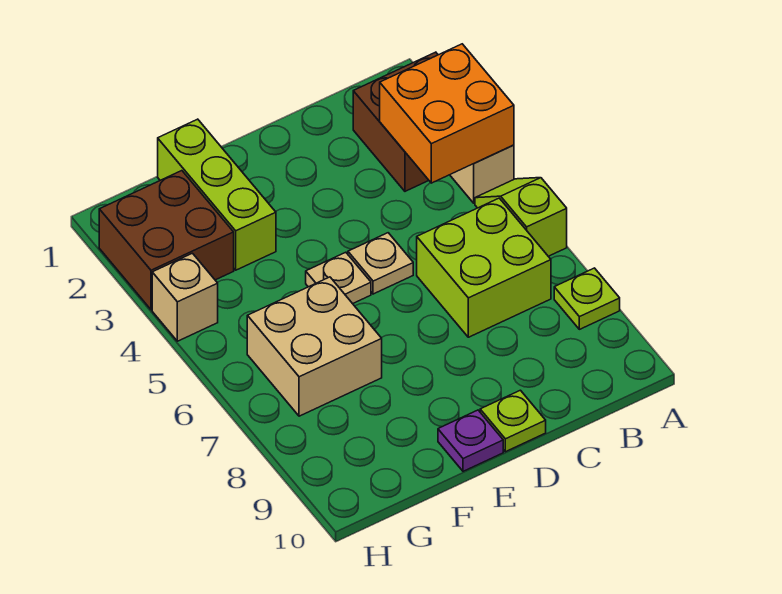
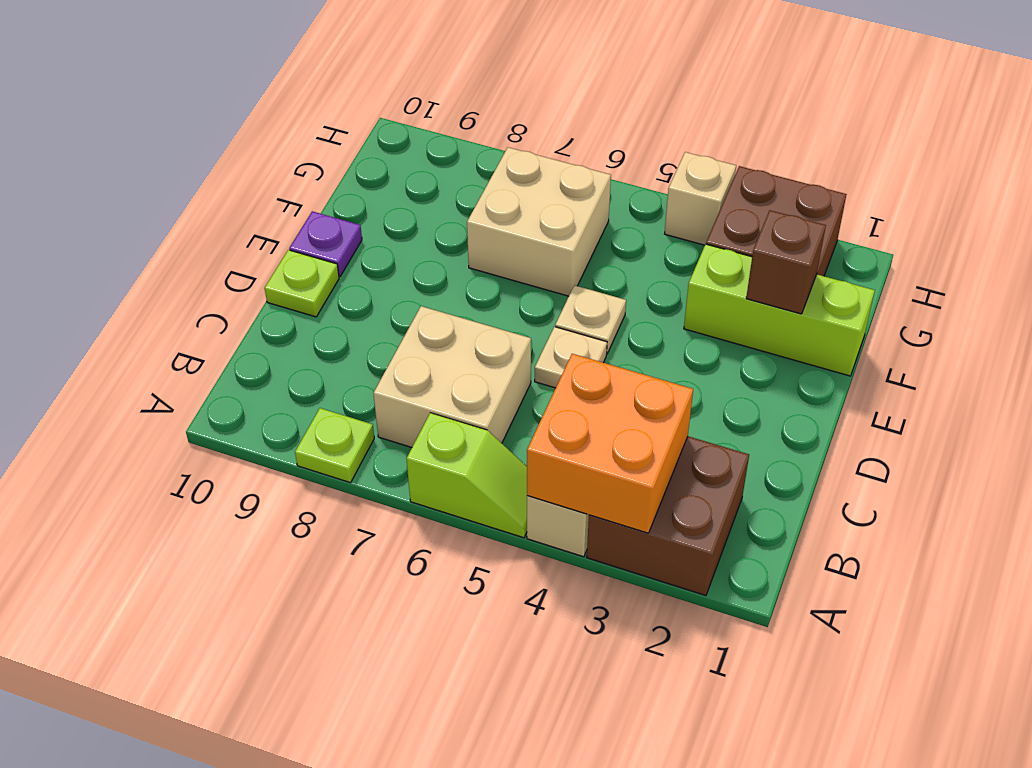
lime 2x2 brick [417,198,551,337] -> tan 2x2 brick [373,306,531,447]
none -> brown 1x1 brick [746,210,826,314]

